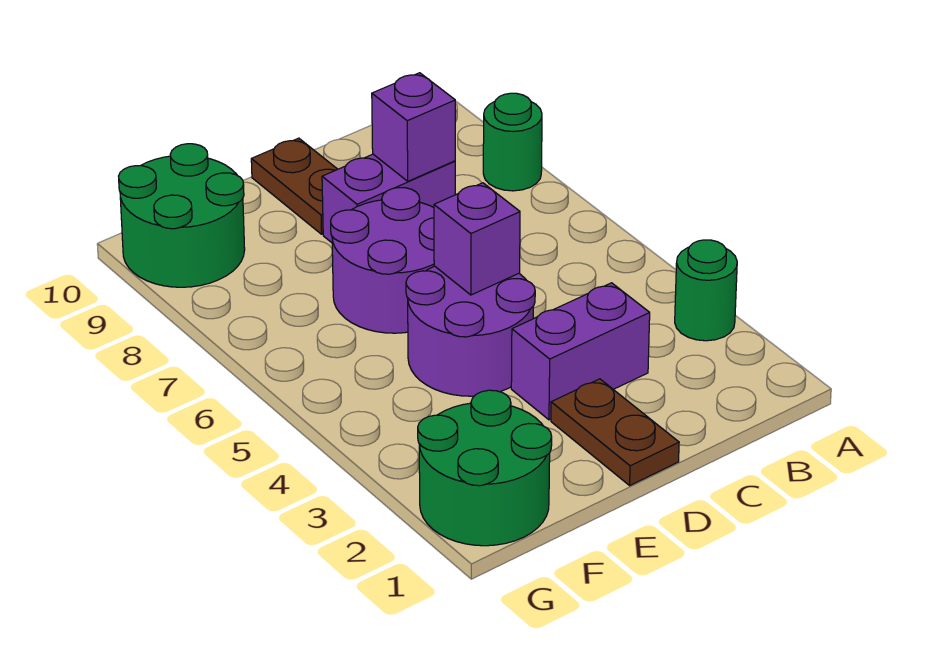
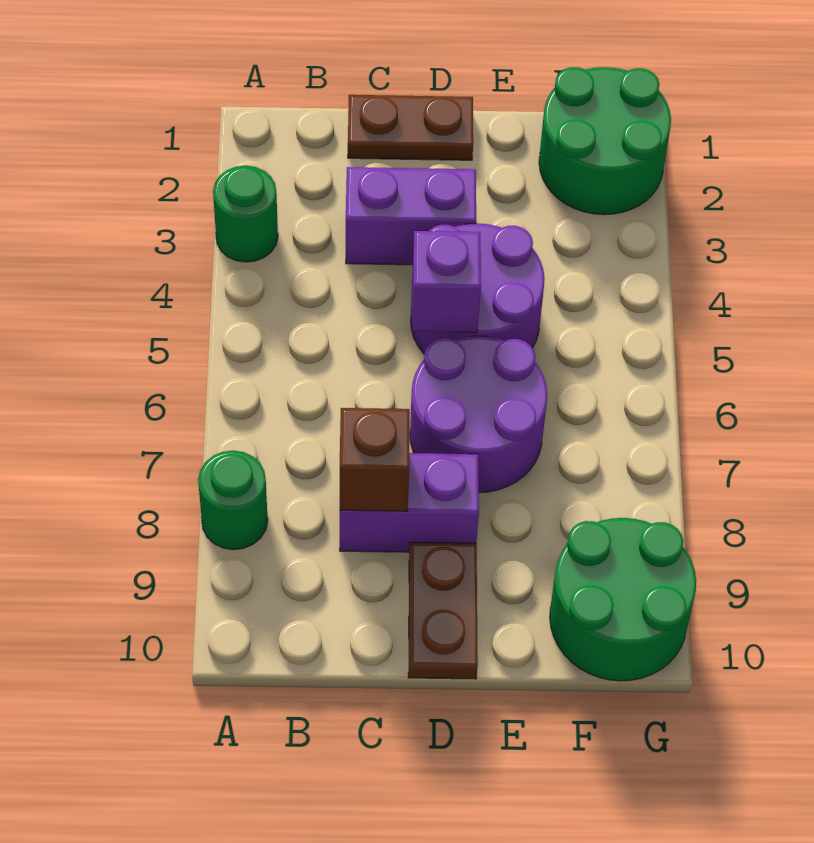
purple 1x1 brick [372,73,455,181] -> brown 1x1 brick [340,408,410,511]
brown 1x2 plate [551,379,679,485] -> brown 1x2 plate turned to [348,95,473,160]

